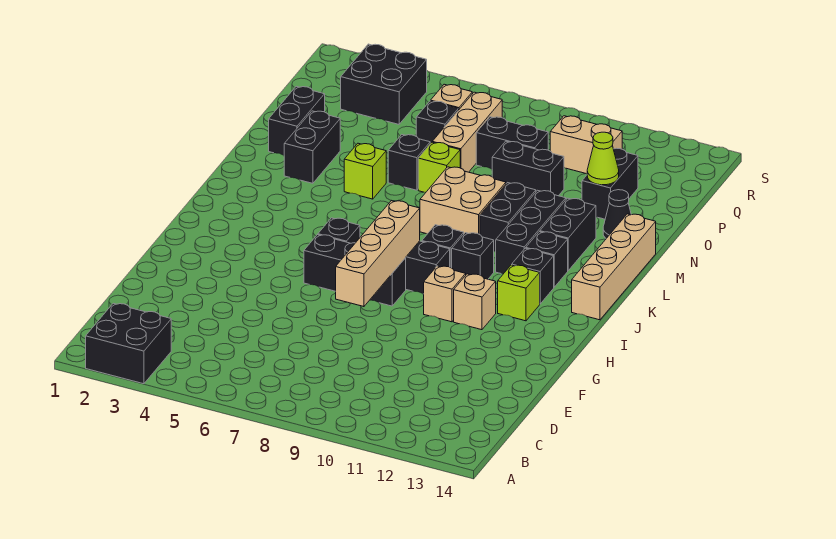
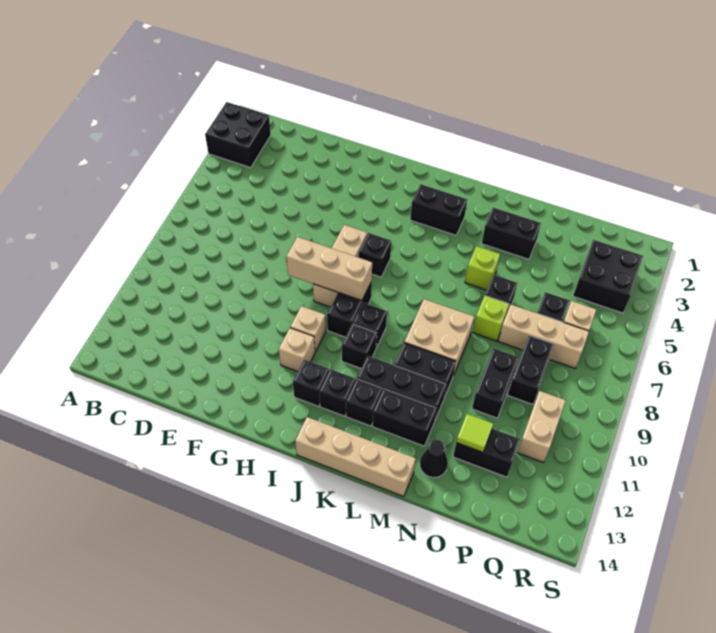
tan 1x4 brick [336,201,420,307] -> tan 1x3 brick [286,237,372,301]
black 1x3 brick [304,235,406,306] -> tan 1x3 brick [313,225,367,307]
lime 1x1 brick [498,265,540,321] -> black 1x1 brick [293,360,329,406]
black 1x2 brick [269,86,325,155] -> black 1x2 brick moved to [410,184,467,235]
lime 1x1 cone [587,132,619,185] -> lime 1x1 tile [456,414,493,452]

